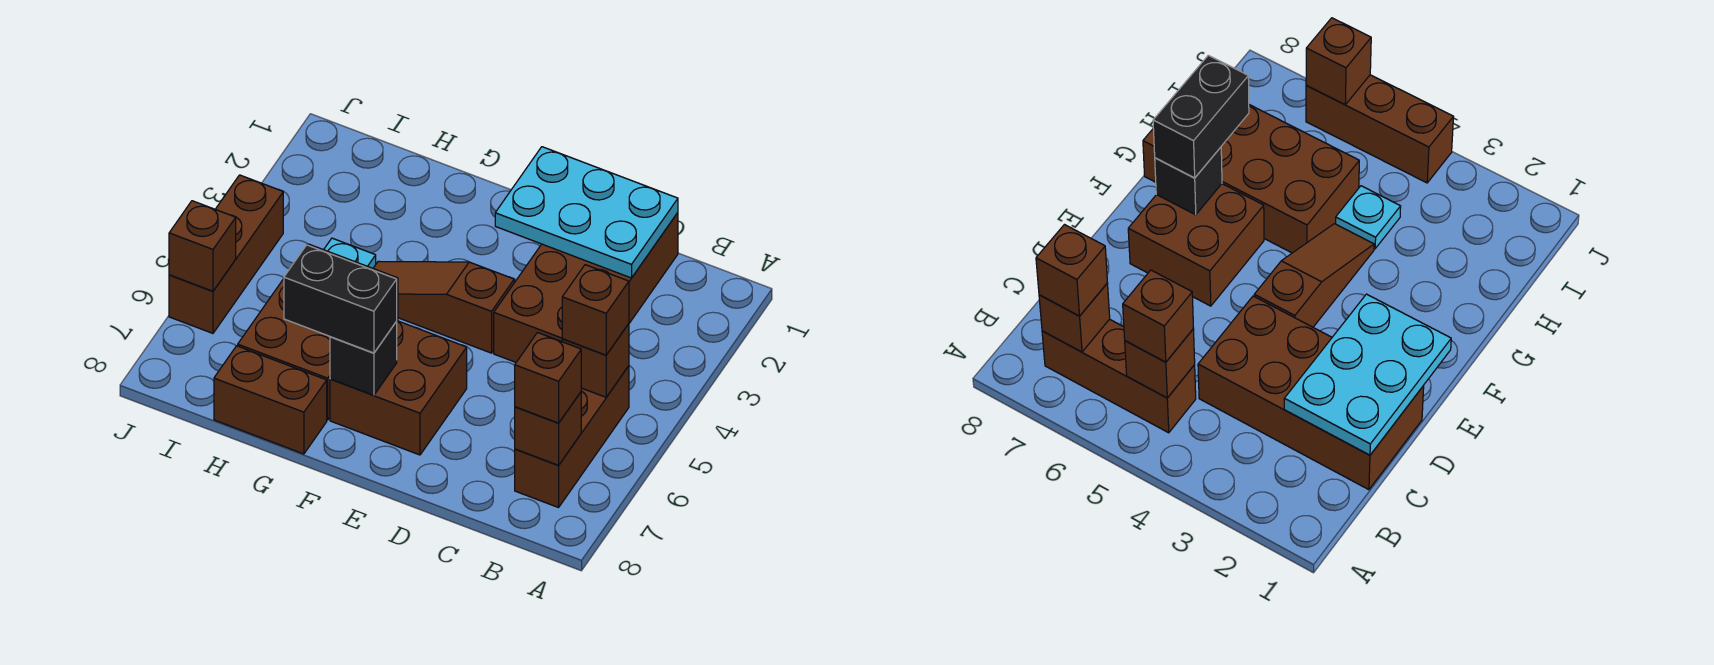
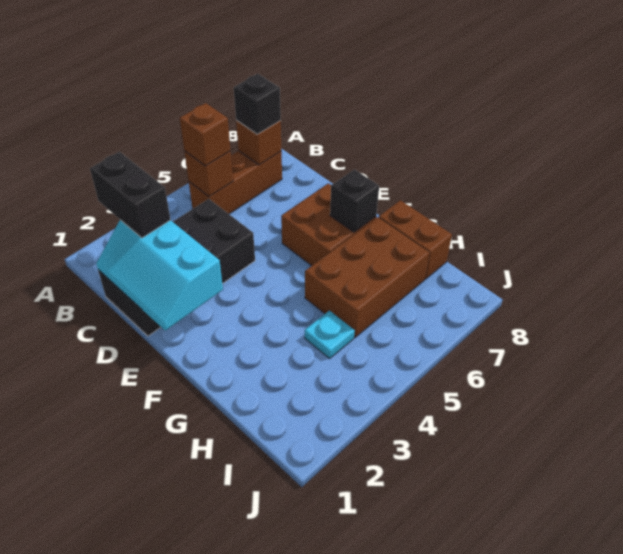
brown 1x1 brick [515,333,581,423] -> black 1x1 brick [234,74,281,134]
brown 2x4 brick [494,213,678,362] -> black 2x4 brick [98,199,255,336]
cyan 2x3 plate [495,147,678,278] -> cyan 2x3 slope [96,220,223,331]
brown 1x3 slope [373,261,514,353] -> none
black 1x2 brick [284,245,397,353] -> black 1x2 brick moved to [90,152,171,238]
brown 1x3 brick [169,175,283,333] -> none
brown 1x1 brick [169,201,236,291] -> none

